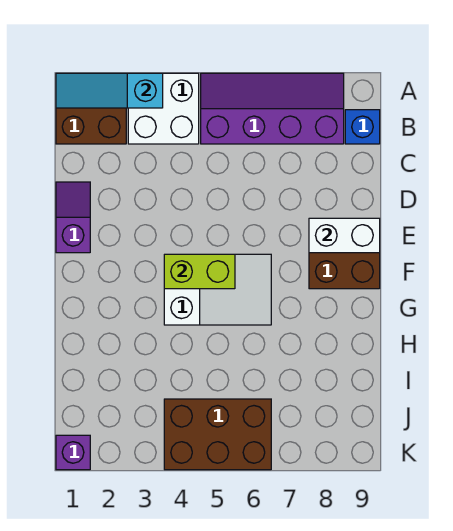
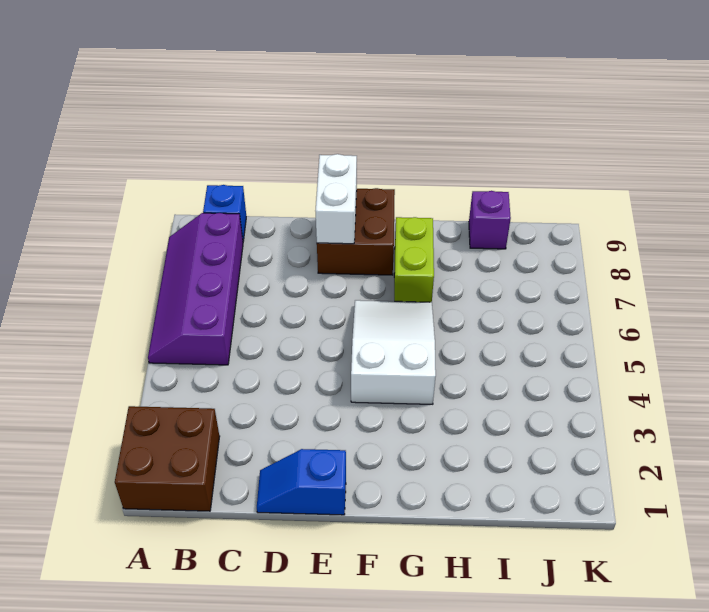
cyan 1x3 slope [56,73,163,108] -> none
white 2x2 brick [128,73,199,144] -> none
purple 1x2 slope [56,182,90,253] -> blue 1x2 slope [257,449,346,515]
lime 1x2 brick [164,254,235,289] -> lime 1x2 brick moved to [394,217,434,302]
brown 2x3 brick [164,399,271,470] -> none
purple 1x1 brick [56,435,90,470] -> purple 1x1 brick moved to [469,191,511,249]

